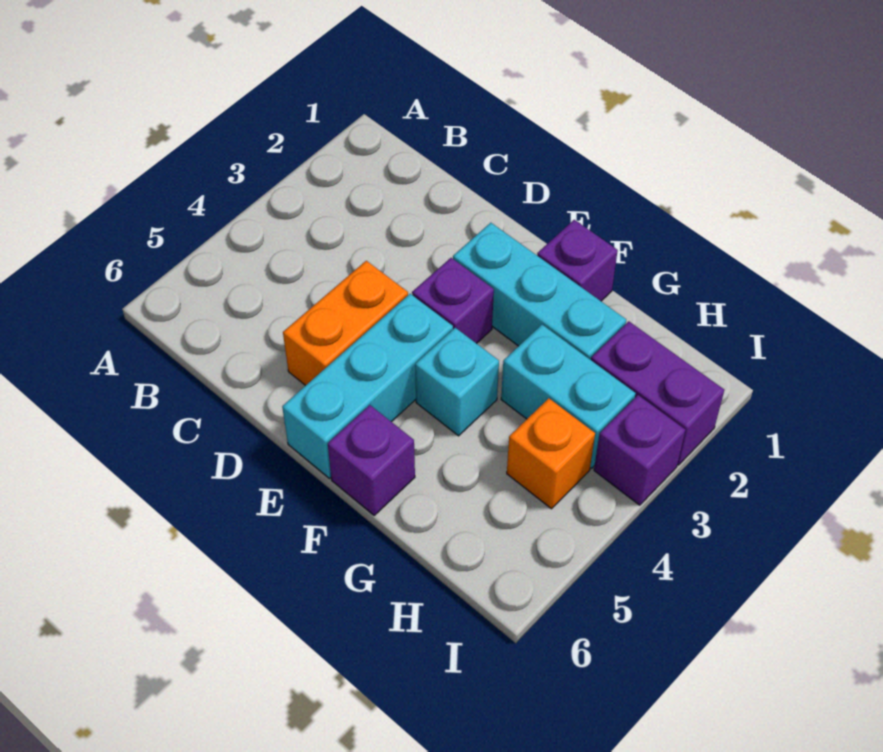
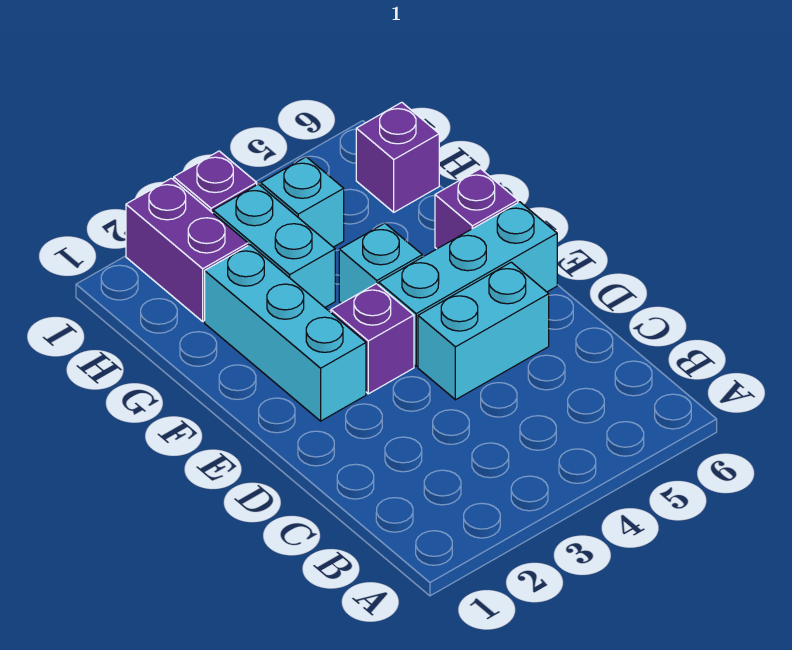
orange 1x2 brick [283,261,408,386] -> cyan 1x2 brick [418,262,549,400]
purple 1x1 brick [537,220,618,301] -> purple 1x1 brick moved to [356,102,439,212]
orange 1x1 brick [507,398,595,509] -> cyan 1x1 brick [261,157,344,247]

